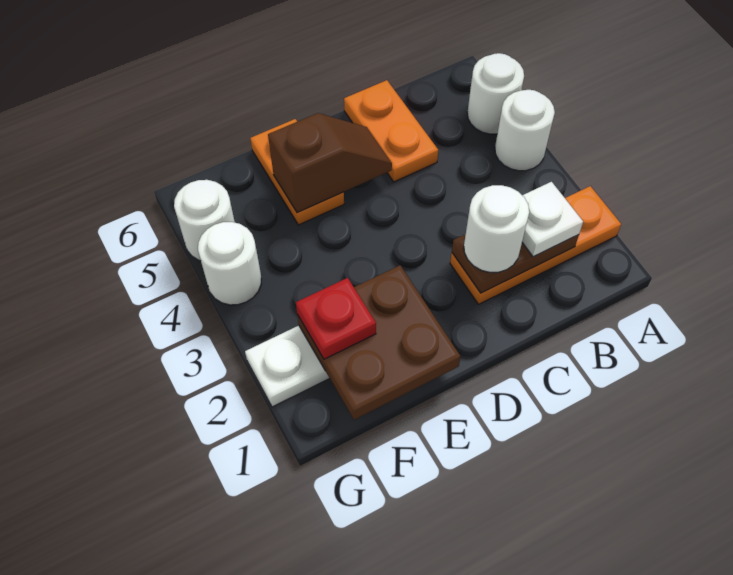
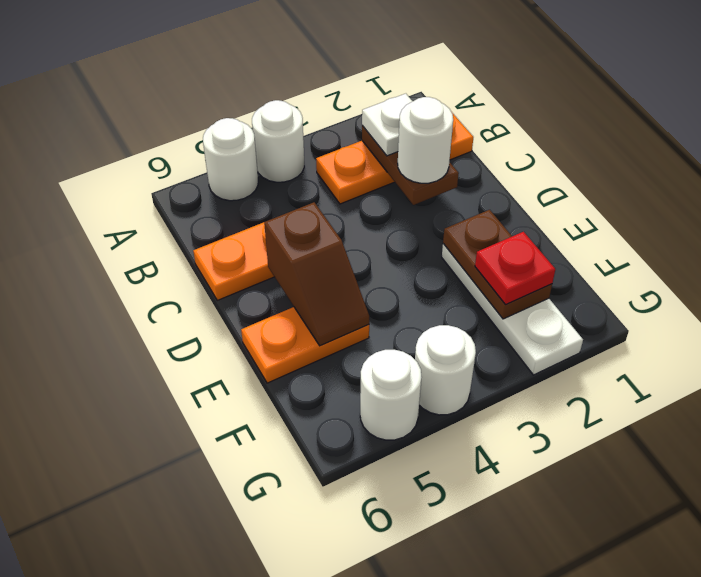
orange 1x3 plate [450,186,621,304] -> orange 1x3 plate turned to [316,113,473,204]
brown 1x2 slope [268,113,392,213] -> brown 1x2 slope turned to [264,202,369,346]
brown 2x2 plate [297,265,461,420] -> brown 1x2 plate [443,210,552,319]

